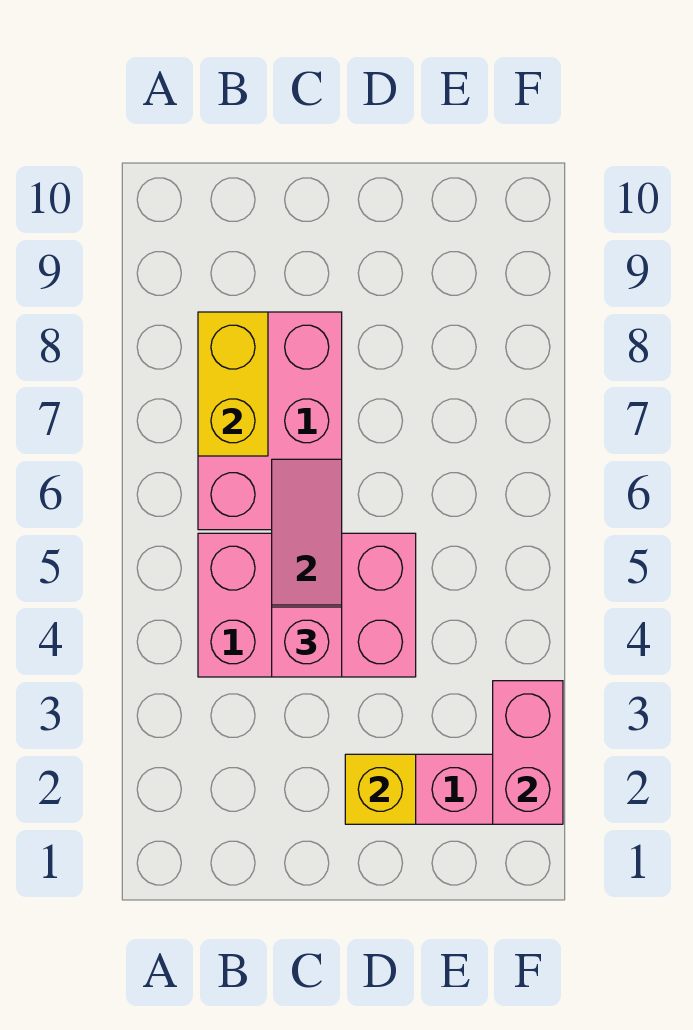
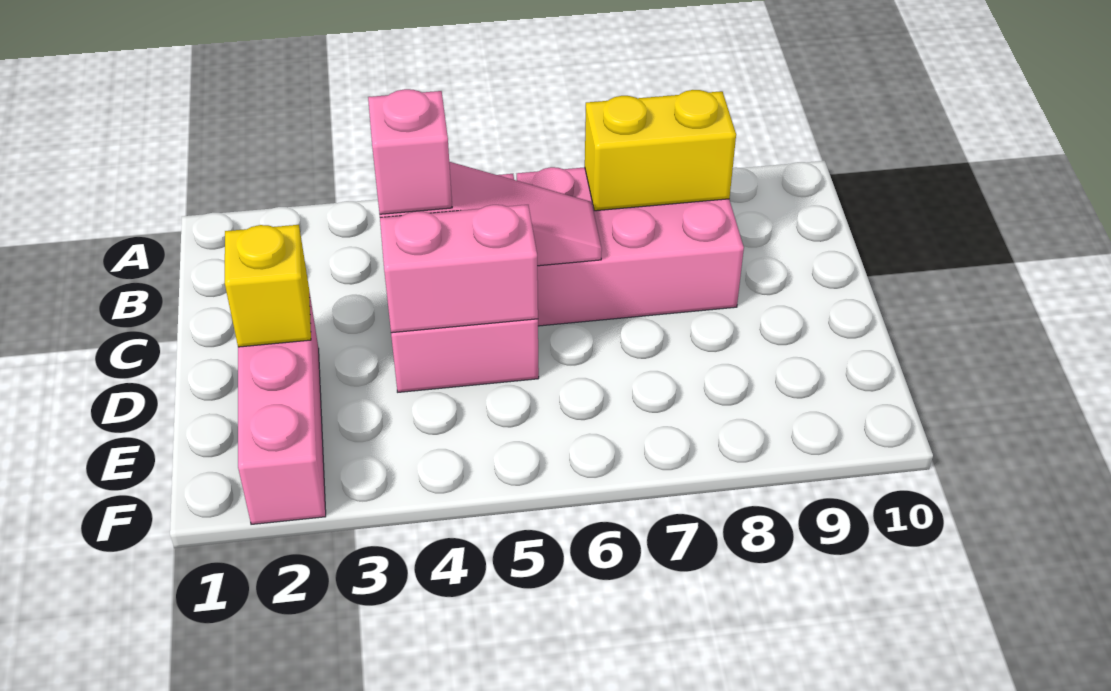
pink 1x2 brick [493,681,563,824] -> pink 1x2 brick moved to [380,205,538,333]

